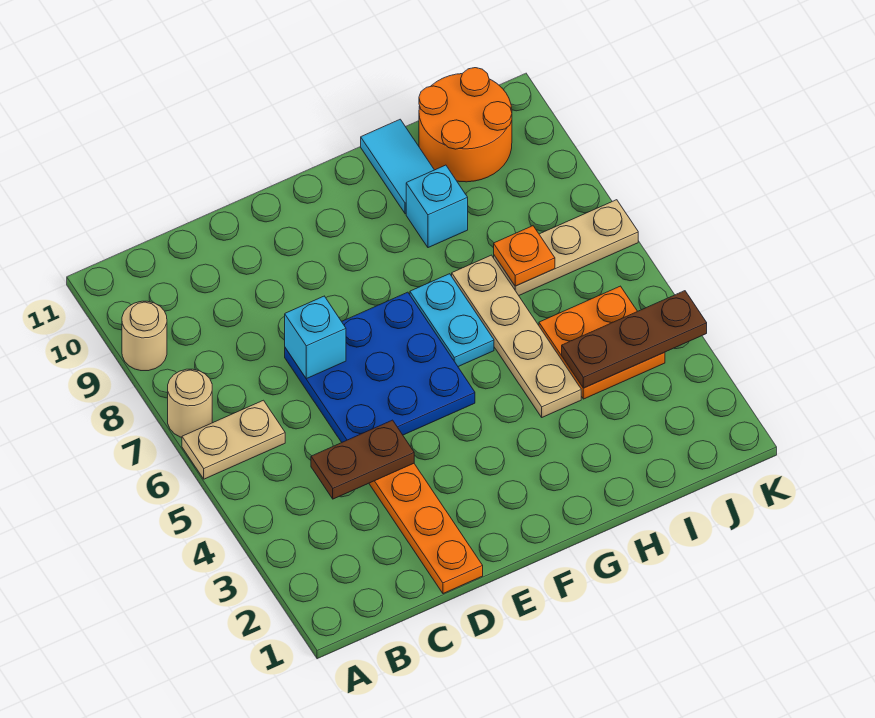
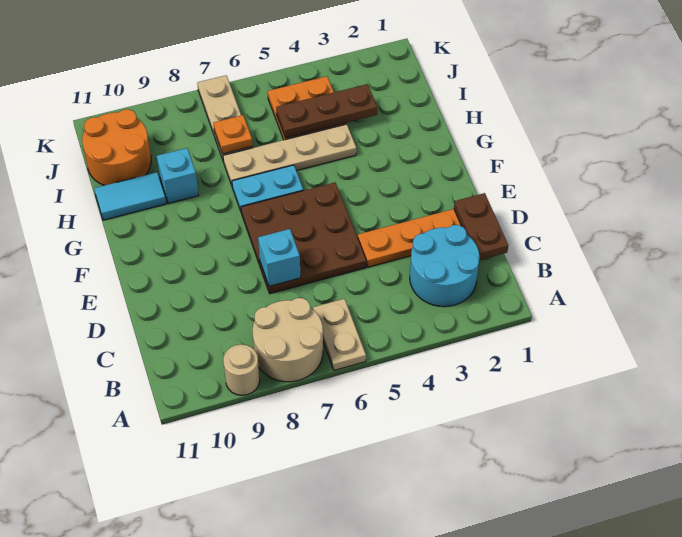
tan 1x1 round brick [168,369,212,437] -> tan 2x2 round brick [253,298,323,382]
none -> cyan 2x2 round brick [410,225,479,307]
brown 1x2 plate [311,420,414,499] -> brown 1x2 plate moved to [454,193,508,260]
blue 3x3 plate [285,292,475,442] -> brown 3x3 plate [241,183,366,294]
brown 1x3 plate [562,291,707,388] -> brown 1x3 plate turned to [276,84,377,138]

